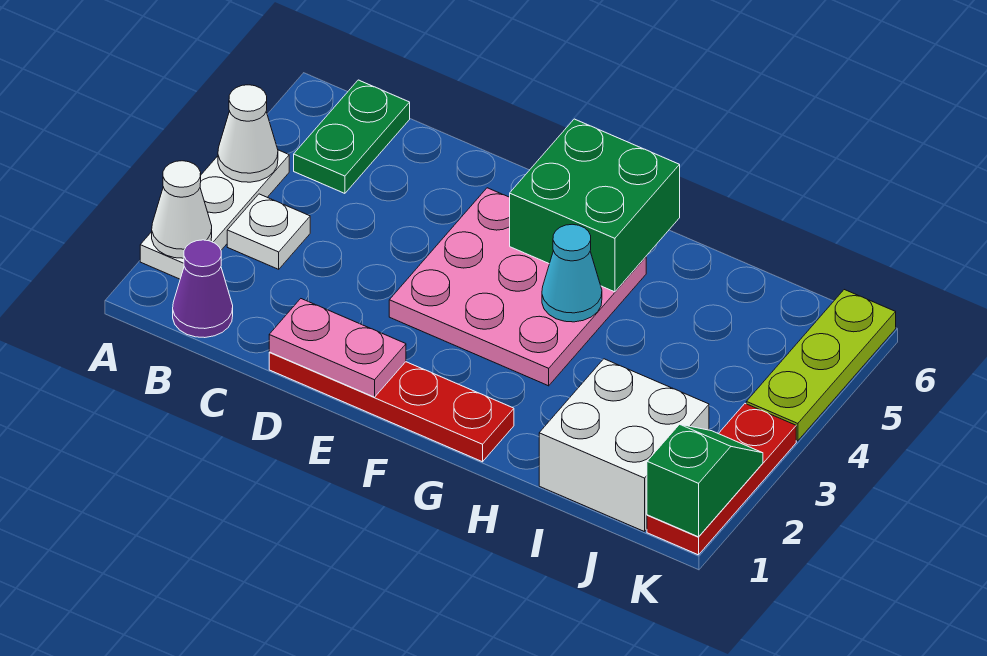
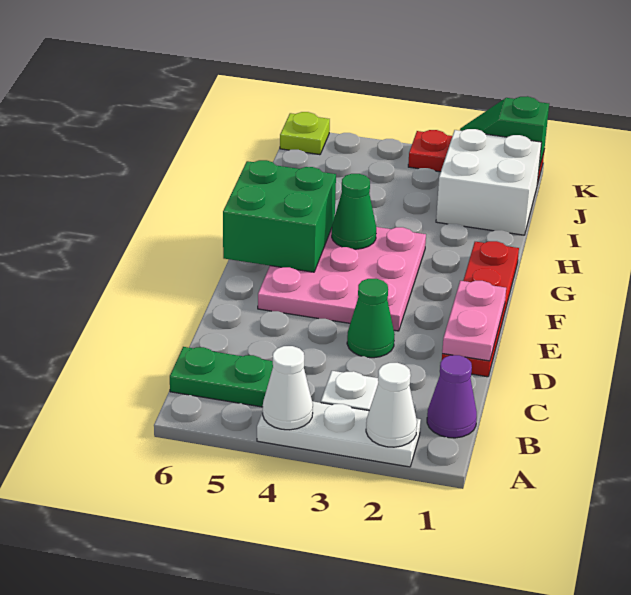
none -> green 1x1 cone [347,279,395,358]
cyan 1x1 cone [542,224,602,322] -> green 1x1 cone [332,174,376,249]
lime 1x3 plate [746,290,896,441] -> lime 1x1 plate [280,112,330,155]

